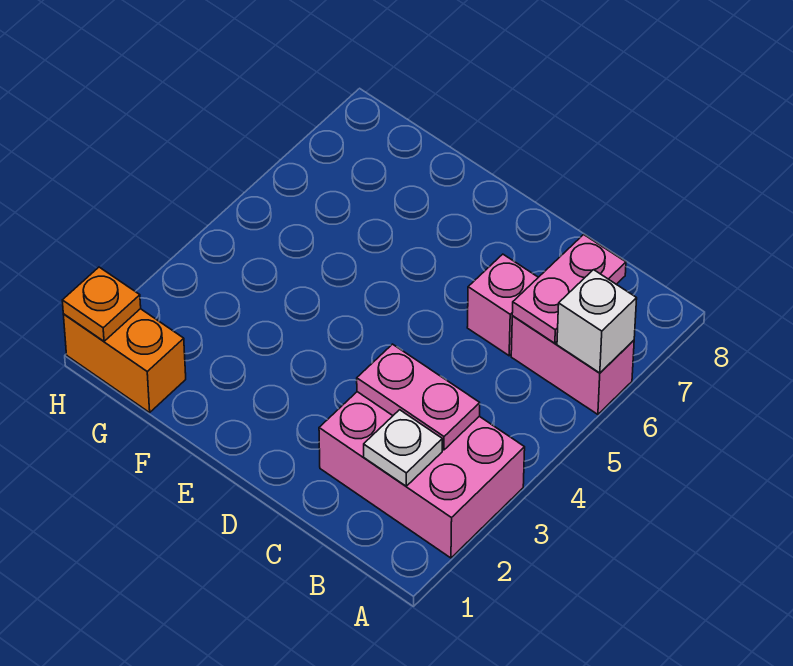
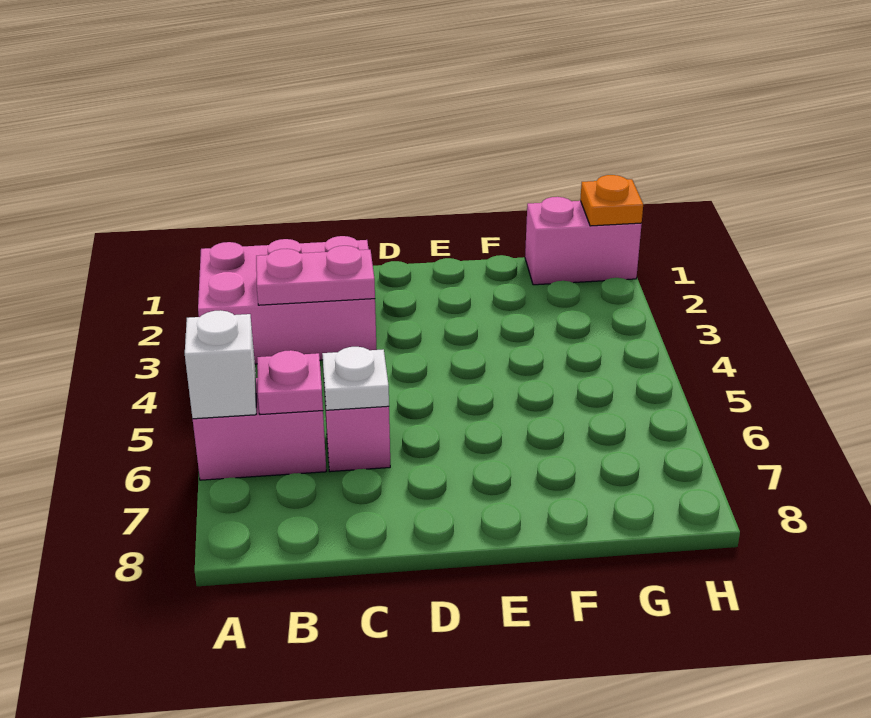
white 1x1 plate [364,410,442,486] -> white 1x1 plate moved to [322,347,389,410]
pink 1x2 plate [512,235,626,343] -> pink 1x1 plate [257,350,323,415]
orange 1x2 brick [63,309,186,412] -> pink 1x2 brick [525,197,642,285]

